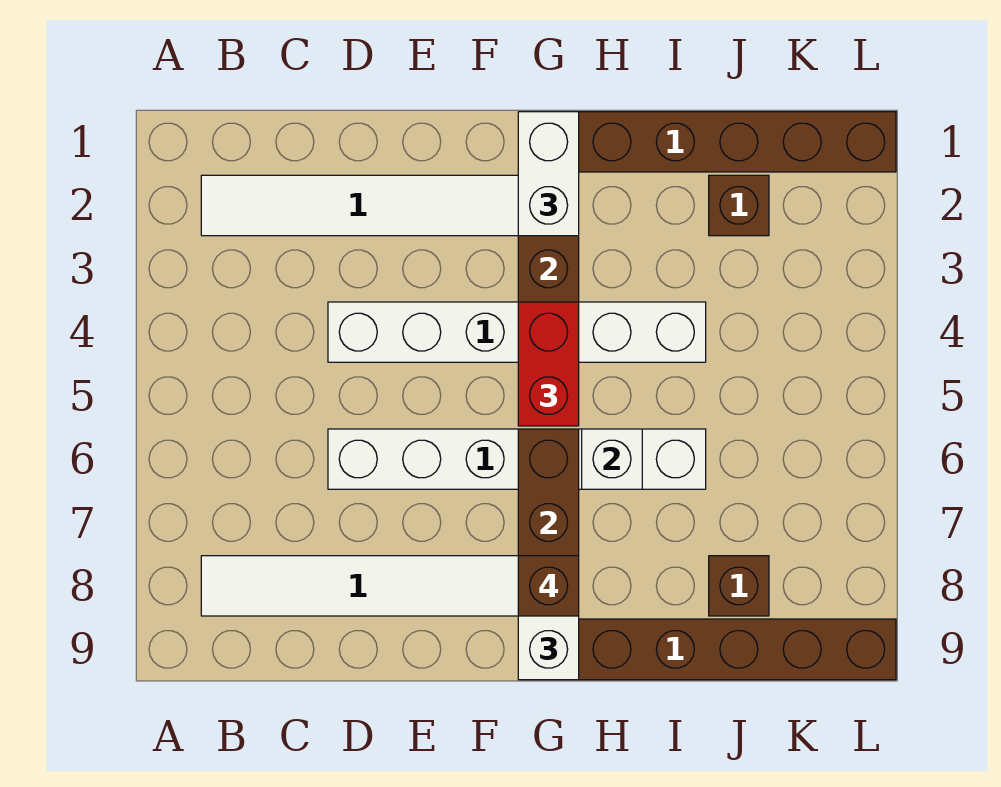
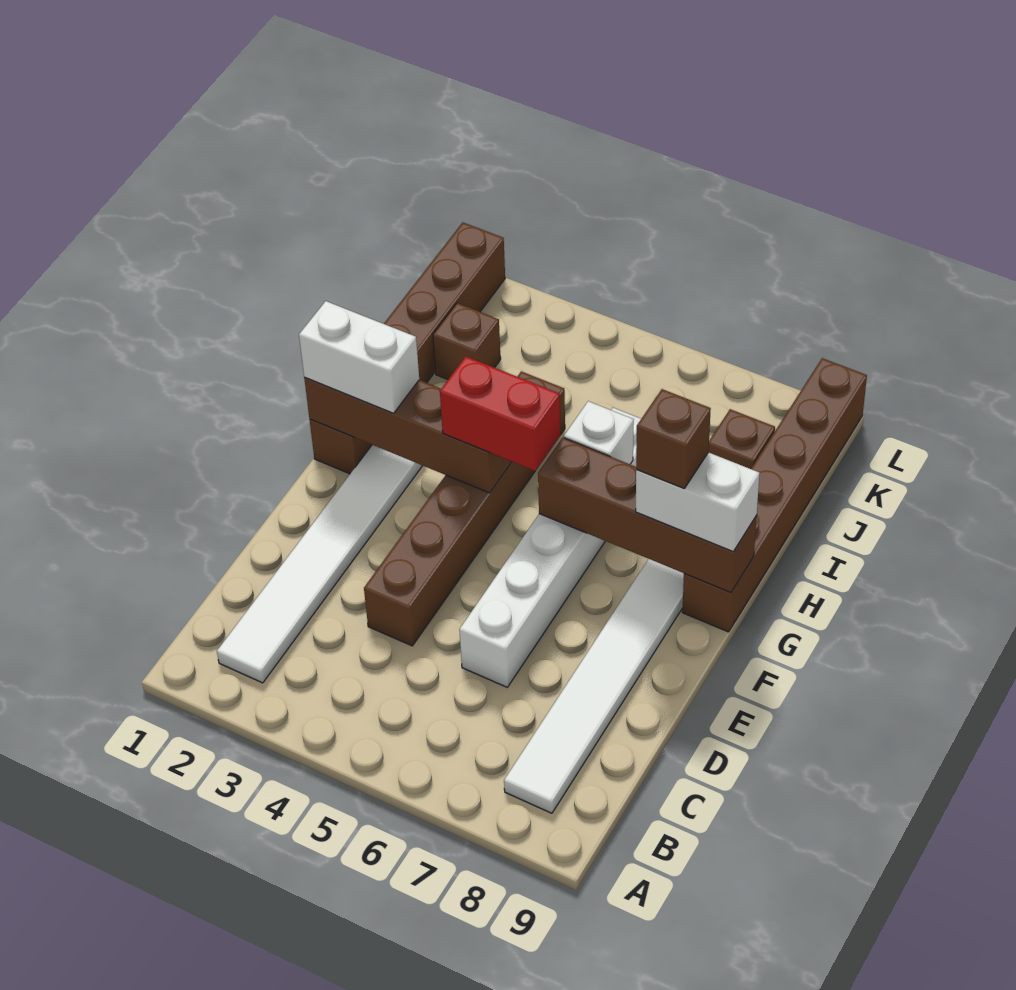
white 1x6 brick [328,302,706,362] -> brown 1x6 brick [364,371,565,646]

